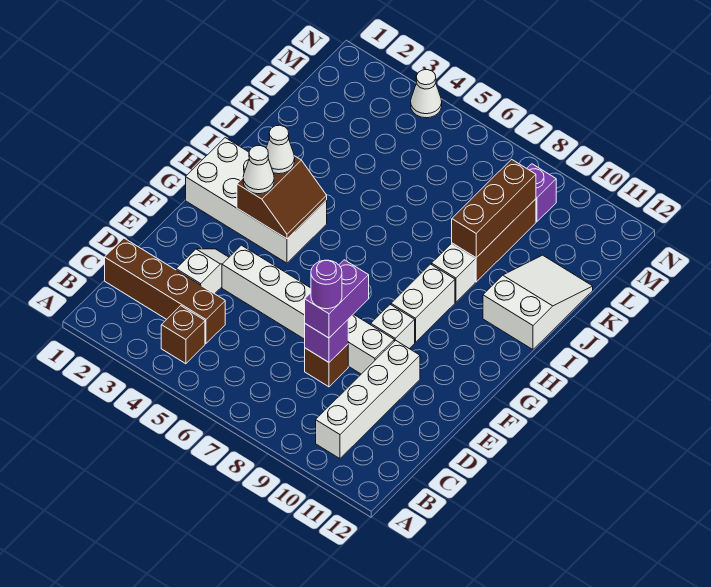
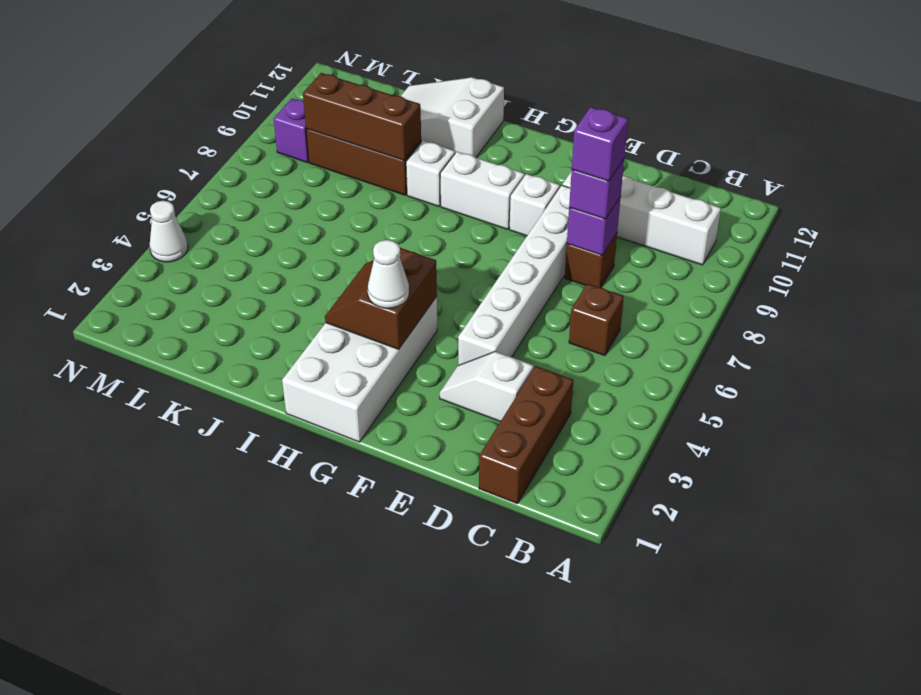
brown 1x1 brick [161,306,205,364] -> brown 1x1 brick moved to [569,284,624,356]
brown 1x4 brick [105,238,225,343] -> brown 1x3 brick [479,366,573,503]
purple 1x2 brick [305,260,369,338] -> purple 1x1 brick [569,159,624,219]
purple 1x1 round brick [311,260,342,309] -> purple 1x1 brick [572,107,628,181]
brown 2x2 slope [237,156,327,239] -> brown 2x2 slope turned to [325,248,437,349]
white 1x1 cone [266,125,295,174] -> none

